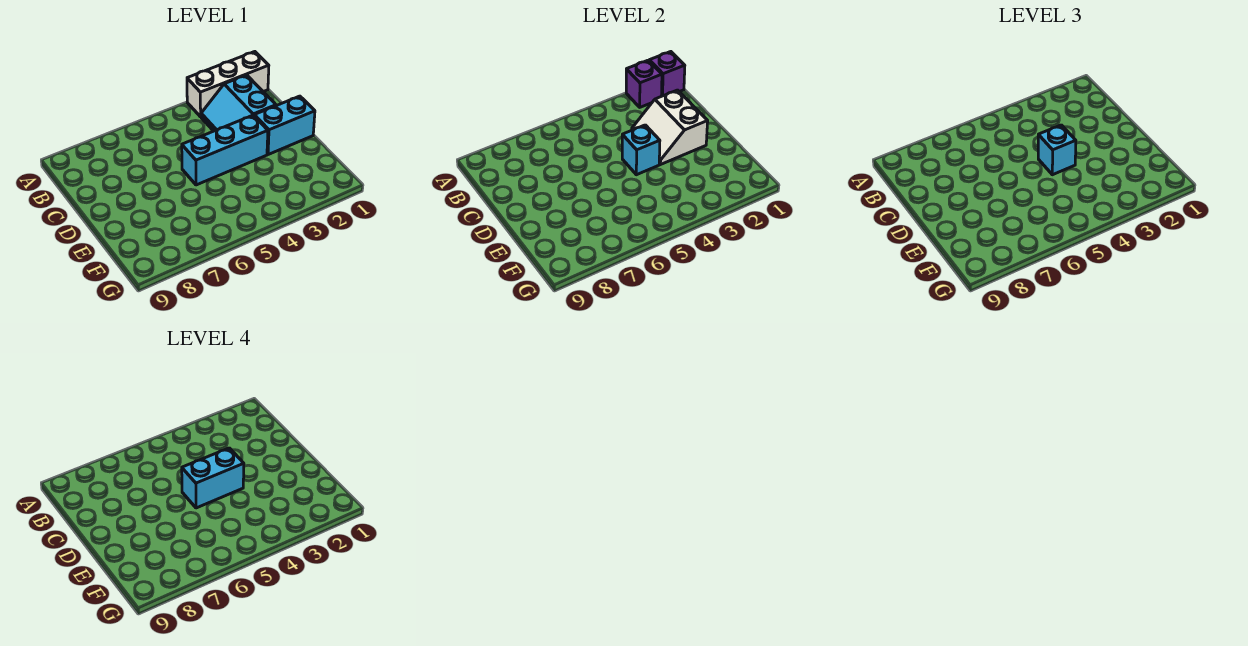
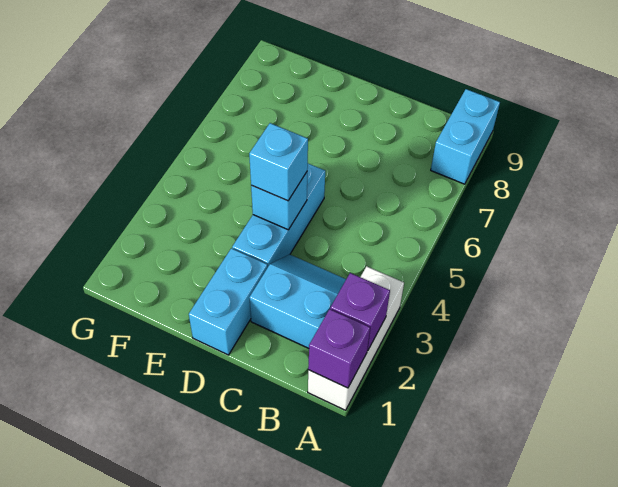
white 2x2 slope [632,90,708,165] -> none
cyan 1x2 brick [182,448,244,508] -> cyan 1x2 brick moved to [431,89,500,184]

